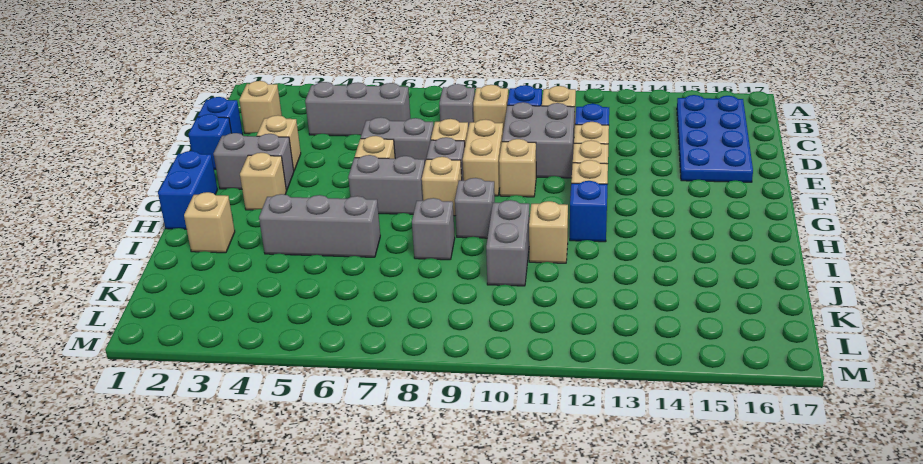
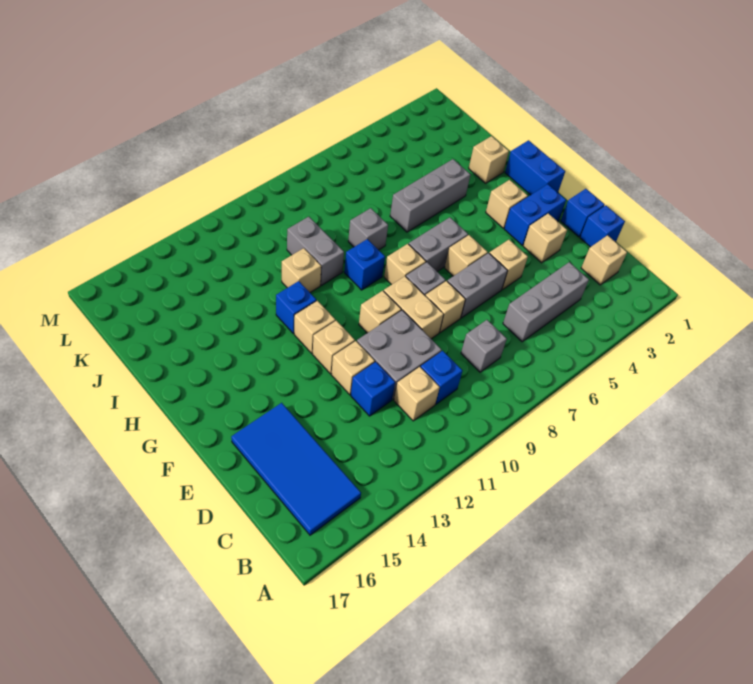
blue 2x4 plate [677,95,753,182] -> blue 2x4 tile [231,403,361,535]
tan 1x1 brick [473,85,508,131] -> tan 1x1 brick moved to [489,240,528,290]
grey 1x2 brick [214,133,294,191] -> blue 1x2 brick [504,184,566,245]
grey 1x1 brick [455,178,495,238] -> blue 1x1 brick [344,239,385,290]

